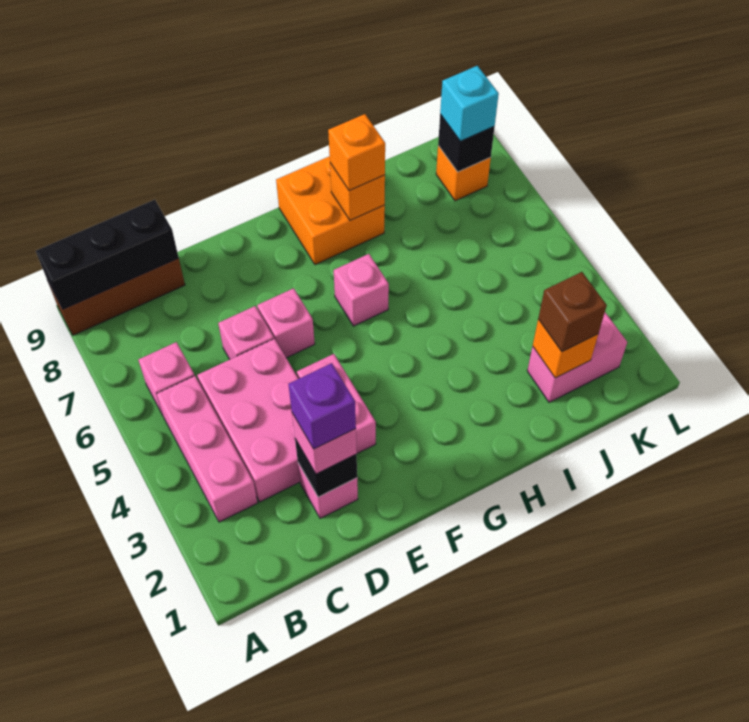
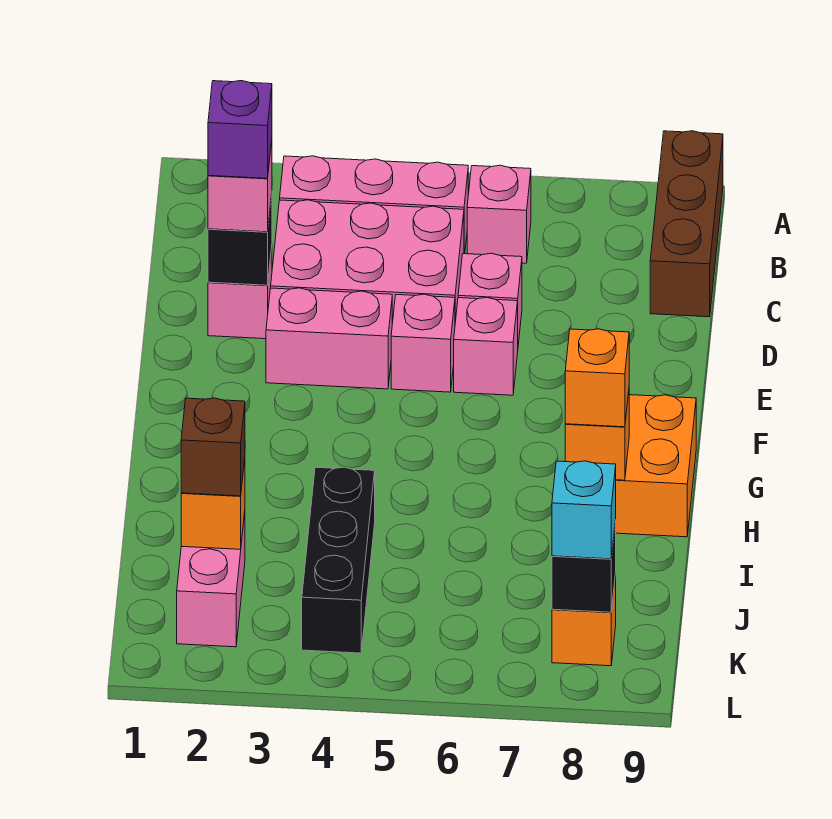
black 1x3 brick [36,200,179,310] -> black 1x3 brick moved to [302,467,375,653]
pink 1x1 brick [334,254,389,326] -> pink 1x1 brick moved to [391,294,455,392]

